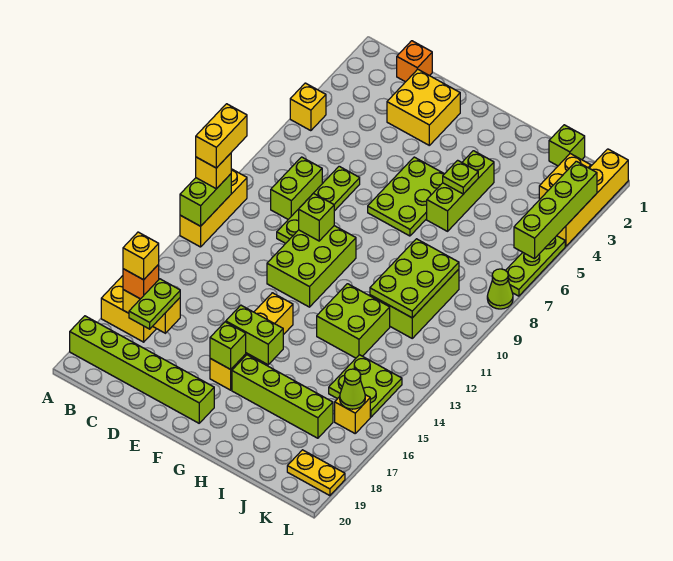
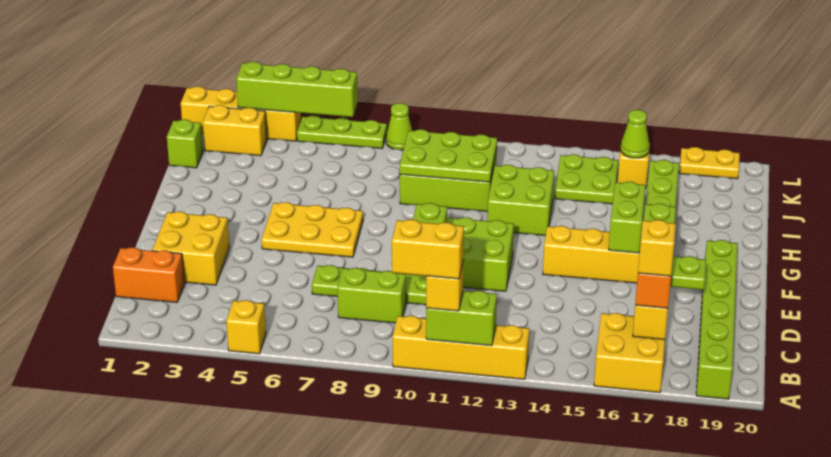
yellow 1x3 brick [180,169,247,247] -> yellow 1x4 brick [393,316,529,379]
orange 1x1 brick [397,41,432,82] -> orange 1x2 brick [113,247,185,302]
lime 2x3 plate [368,157,444,236] -> yellow 2x3 plate [261,202,363,257]
lime 1x3 brick [427,151,494,231] -> none
lime 1x1 plate [443,160,478,194] -> none
yellow 1x2 plate [287,450,345,496] -> yellow 1x2 plate turned to [679,147,740,179]

